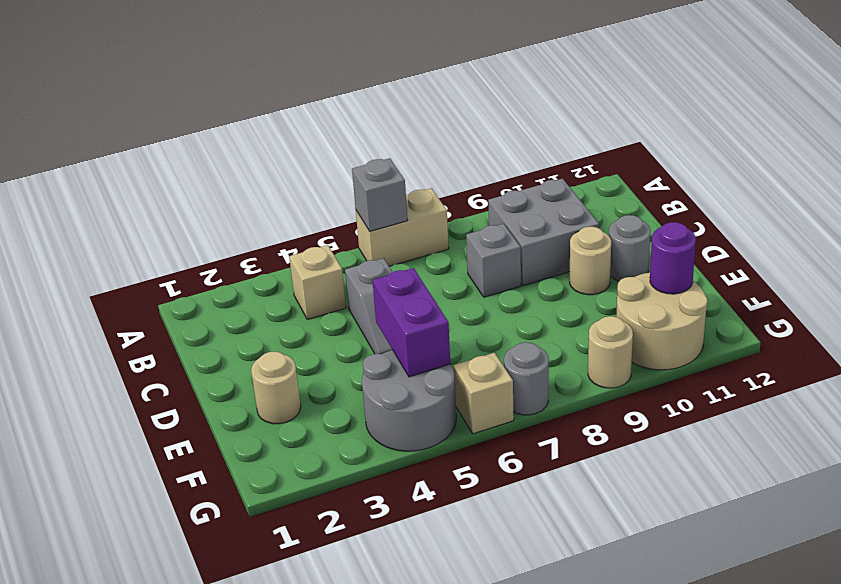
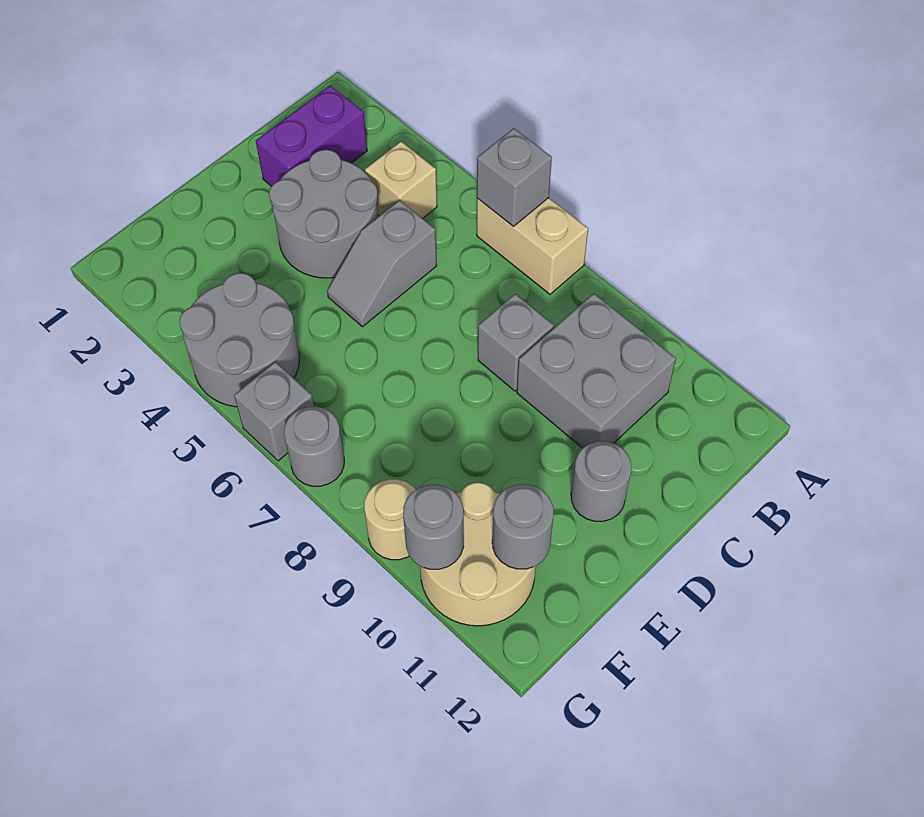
none -> grey 2x2 round brick [269,150,378,278]
tan 1x1 round brick [570,227,611,295] -> none
tan 1x1 round brick [251,352,301,424] -> none
purple 1x2 brick [373,268,450,377] -> purple 1x2 brick moved to [256,86,367,186]
purple 1x1 round brick [650,222,696,294] -> grey 1x1 round brick [492,484,554,569]
tan 1x1 brick [454,353,514,434] -> grey 1x1 brick [234,362,314,461]
none -> grey 1x1 round brick [403,485,464,569]

